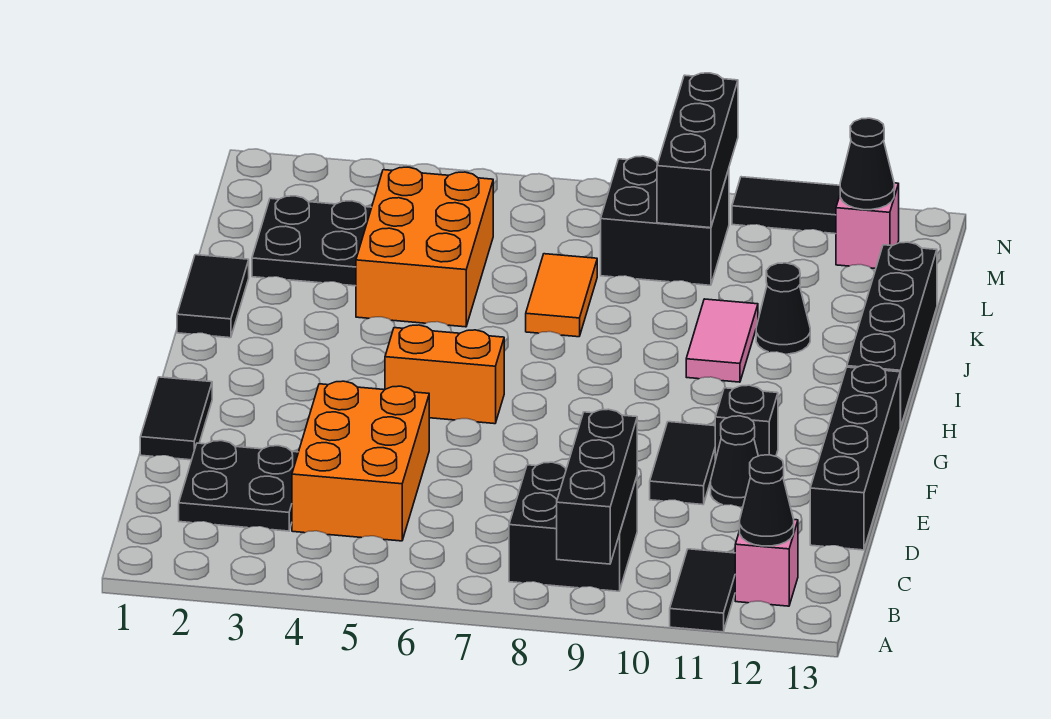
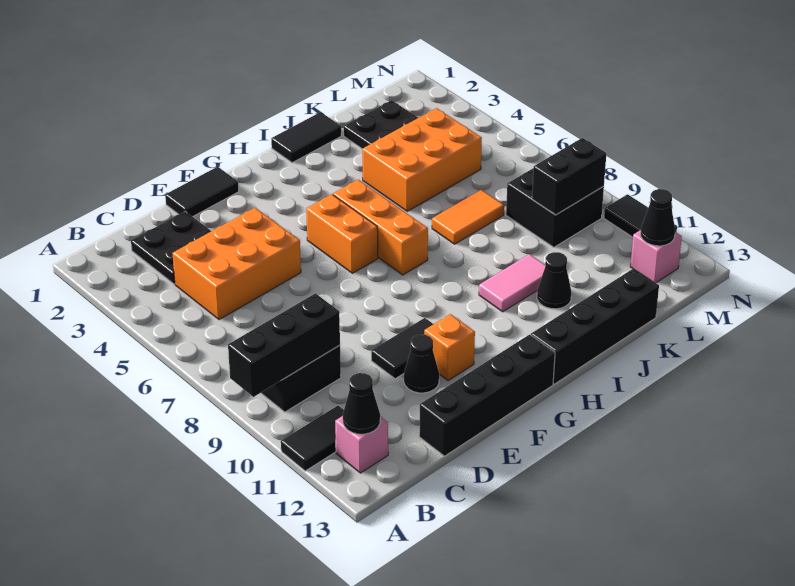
black 1x1 brick [715,385,778,461] -> orange 1x1 brick [424,314,475,381]
none -> orange 1x3 brick [333,180,428,275]
black 1x3 brick [657,73,738,228] -> black 1x2 brick [532,138,606,215]

